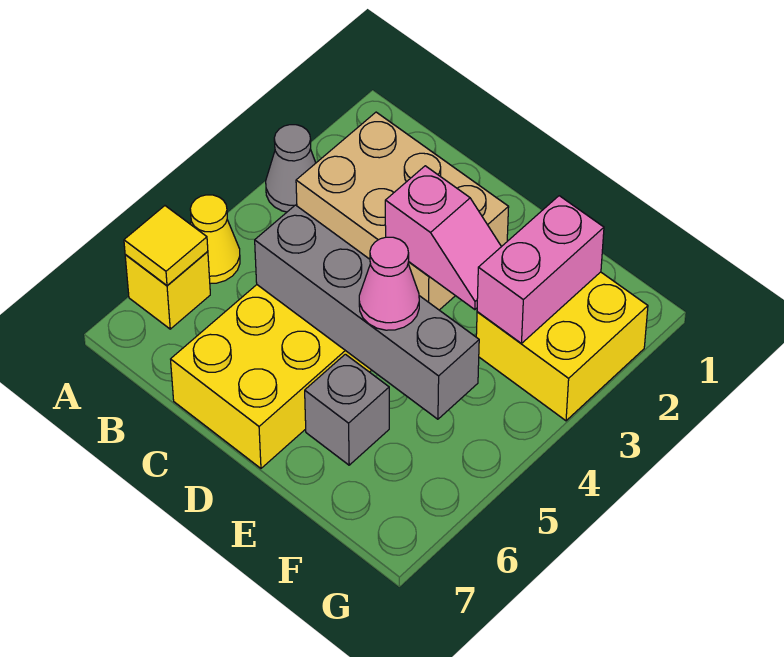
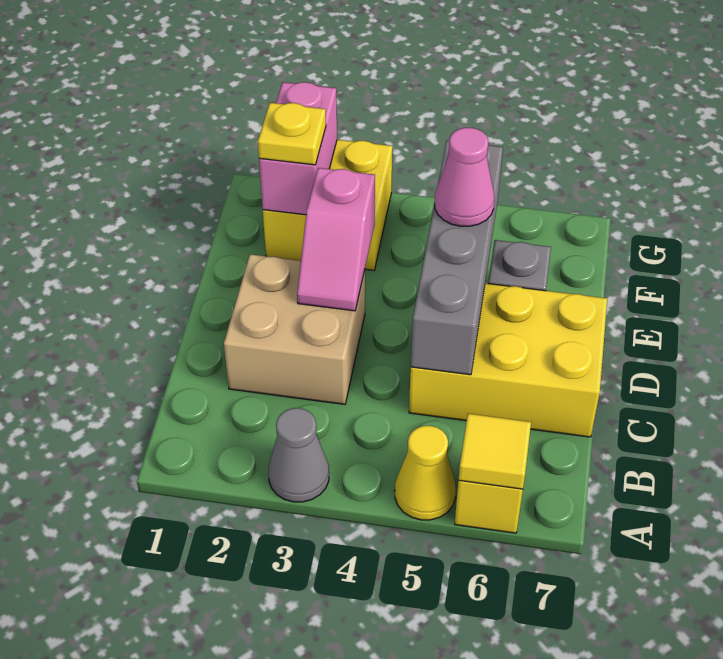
tan 2x3 brick [296,112,509,310] -> tan 2x2 brick [224,254,365,404]
pink 1x2 slope [385,166,501,310] -> pink 1x2 slope turned to [297,168,375,311]
pink 1x2 brick [477,196,604,343] -> pink 1x2 brick turned to [259,82,337,215]
none -> yellow 1x1 plate [258,103,326,165]

